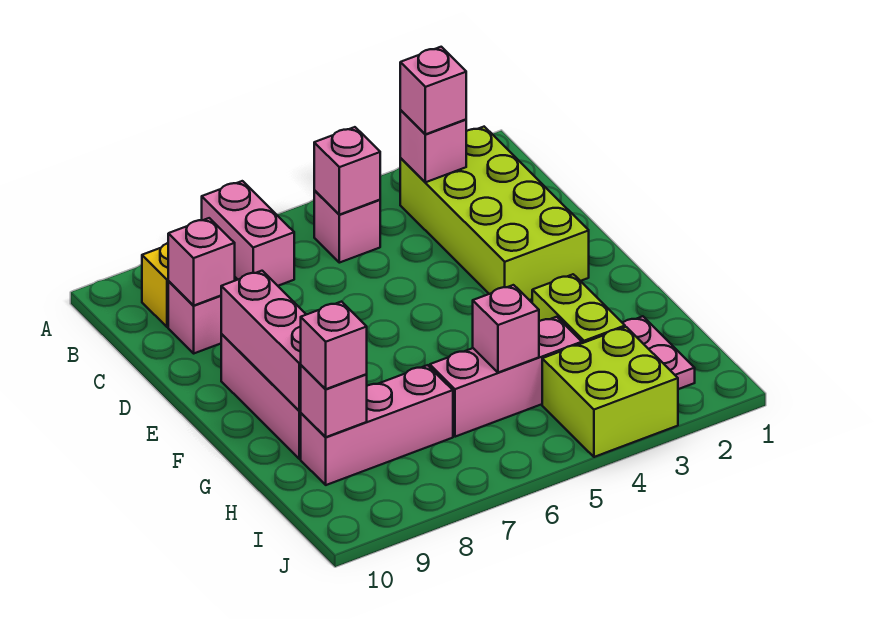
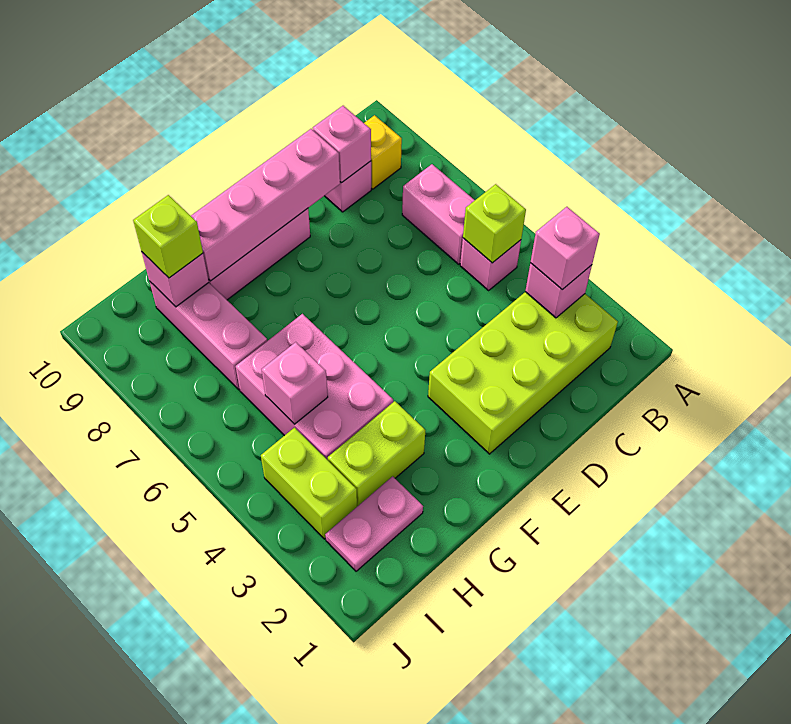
pink 1x2 brick [202,181,294,286] -> pink 1x2 brick turned to [402,164,475,264]
pink 1x1 brick [314,127,380,215] -> lime 1x1 brick [463,184,526,263]
pink 1x3 brick [221,271,306,411] -> pink 1x4 brick [191,129,340,281]
pink 1x3 brick [430,317,582,437] -> pink 2x3 brick [236,314,393,460]
pink 1x1 brick [301,302,367,389] -> lime 1x1 brick [133,195,203,278]
lime 2x2 brick [542,327,678,457] -> lime 1x2 brick [261,428,357,539]

